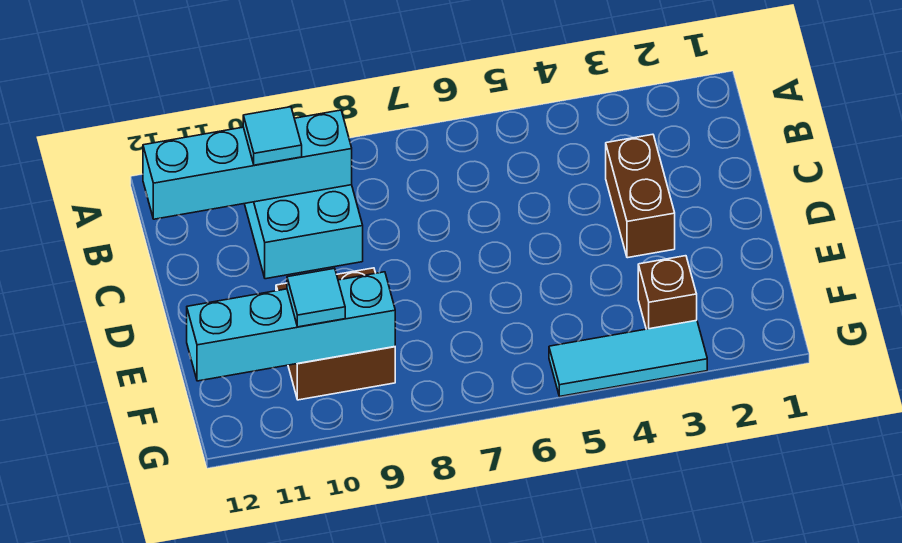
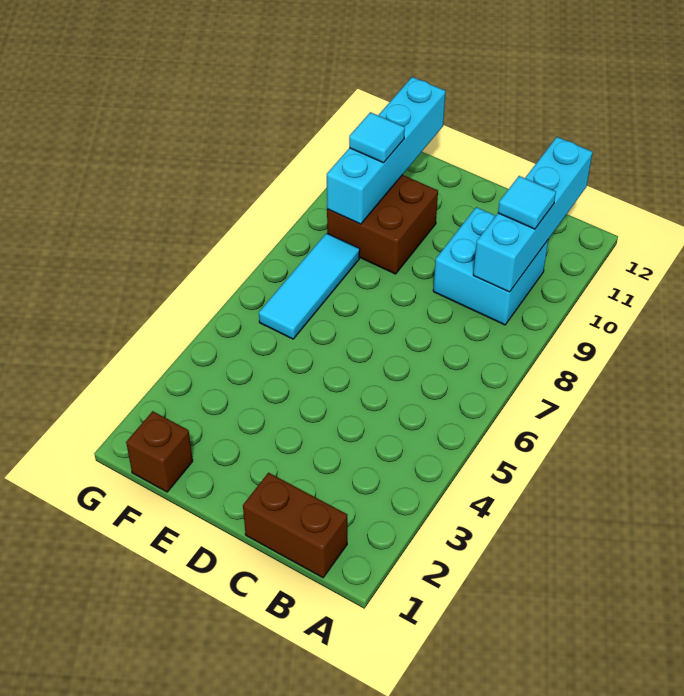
brown 1x2 brick [606,134,675,258] -> brown 1x2 brick moved to [243,473,347,578]
brown 1x1 brick [638,256,697,329] -> brown 1x1 brick moved to [126,411,193,492]
cyan 1x3 tile [549,320,707,396] -> cyan 1x3 tile moved to [259,233,360,339]

